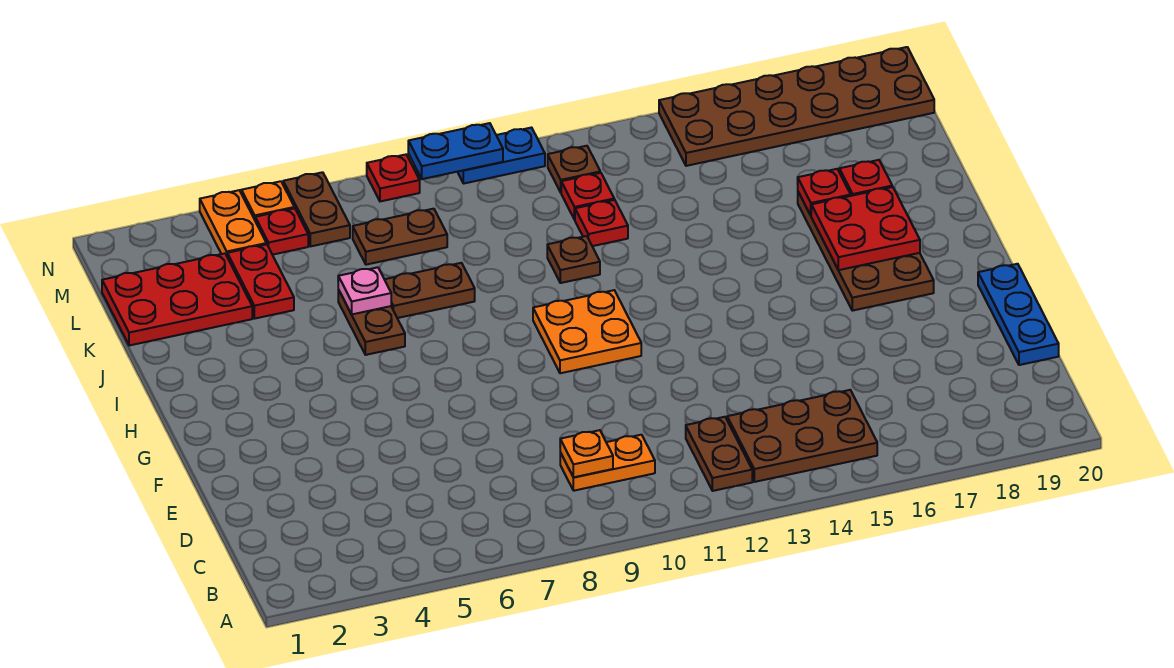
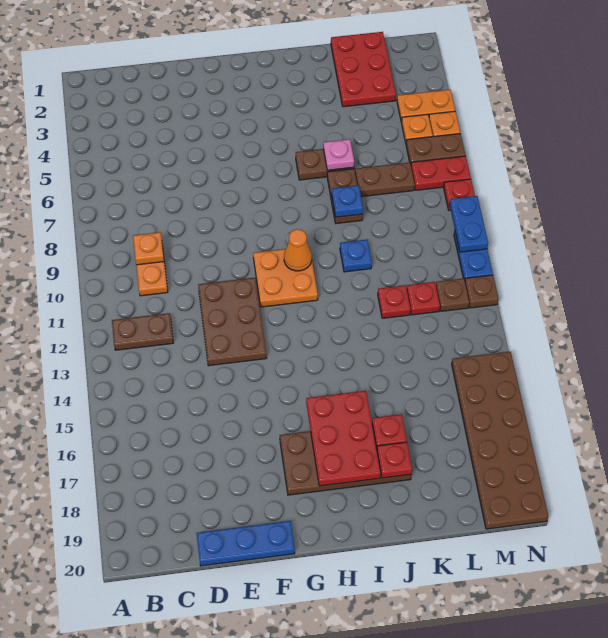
brown 2x3 plate [727,390,877,482] -> brown 2x3 plate moved to [198,278,267,366]
none -> orange 1x1 cone [284,229,312,271]
red 2x2 plate [811,187,920,270] -> red 2x3 plate [306,391,381,486]
none -> blue 1x1 plate [332,185,363,217]
none -> blue 1x1 plate [340,240,372,272]
brown 1x1 plate [547,236,600,283] -> brown 1x1 plate moved to [465,275,499,308]
red 1x2 plate [227,244,294,319] -> red 1x2 plate moved to [411,156,471,190]
brown 1x2 plate [353,209,447,265] -> brown 1x2 plate turned to [355,162,415,197]
red 1x1 plate [255,208,308,255] -> orange 1x1 plate [402,114,433,143]

